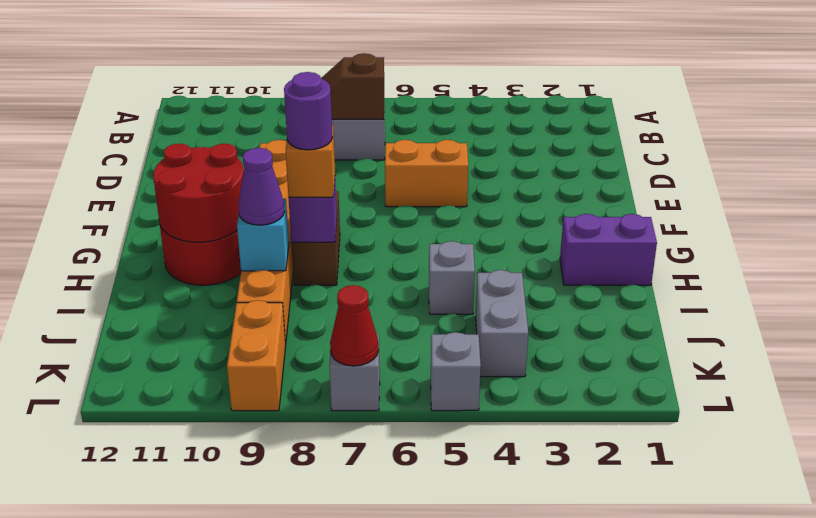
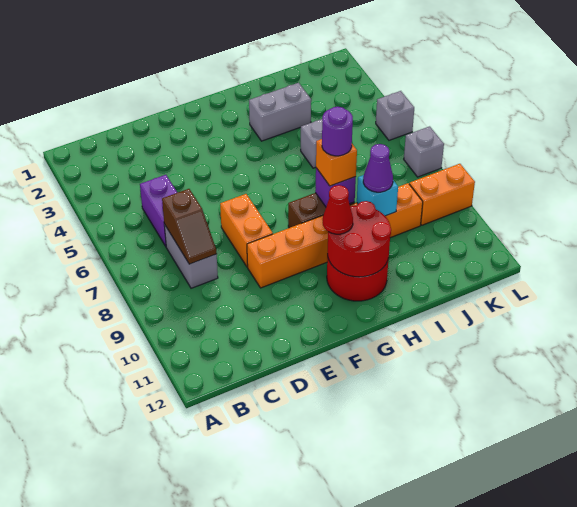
orange 1x2 brick [385,140,468,207] -> orange 1x2 brick moved to [220,194,273,267]
purple 1x2 brick [560,214,657,285] -> purple 1x2 brick moved to [140,175,177,246]
grey 1x2 brick [476,270,528,377] -> grey 1x2 brick moved to [249,83,311,141]
red 1x1 cone [330,285,379,366] -> red 1x1 cone moved to [323,185,353,234]

